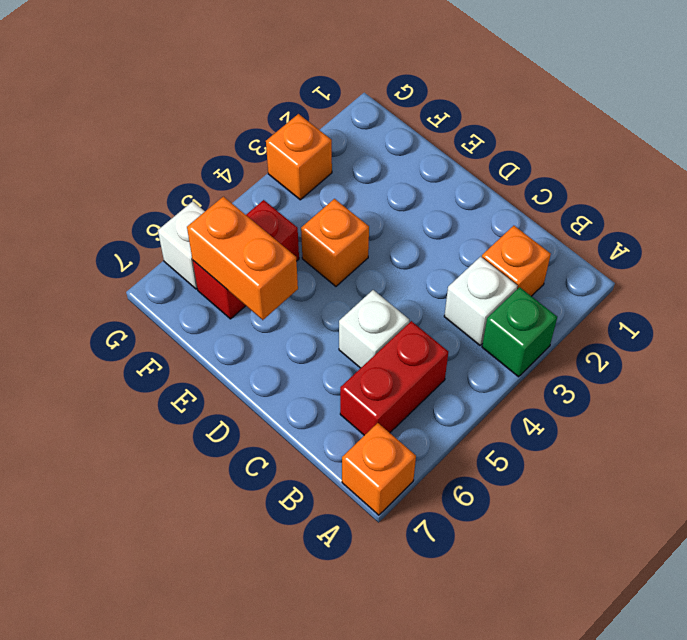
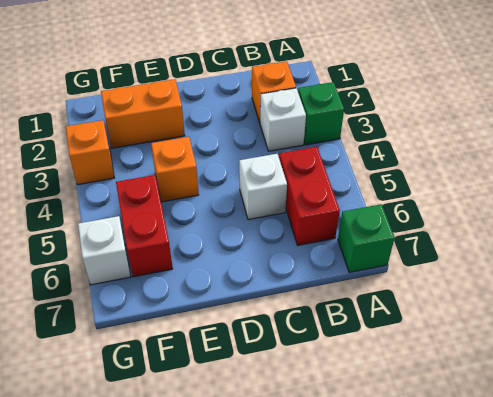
orange 1x1 brick [342,423,416,515] -> green 1x1 brick [338,204,395,273]
orange 1x2 brick [187,196,298,320] -> orange 1x2 brick moved to [101,79,185,148]

